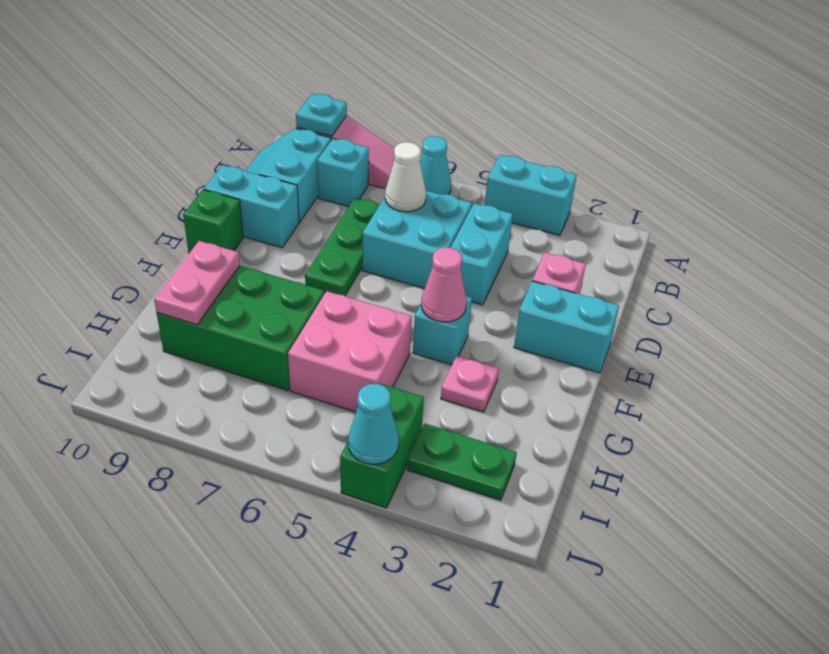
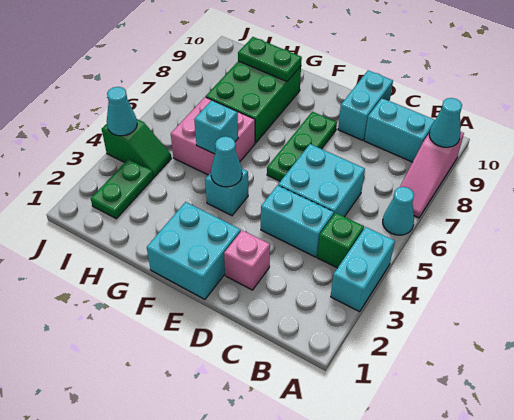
cyan 1x1 plate [296,94,347,136] -> cyan 1x1 cone [429,98,462,147]
cyan 1x1 brick [317,138,369,207] -> cyan 1x1 brick moved to [194,100,238,154]
white 1x1 cone [385,142,426,212] -> none
green 1x3 plate [305,198,380,296] -> green 1x3 plate turned to [267,112,337,181]
cyan 1x2 brick [514,281,619,373] -> cyan 2x2 brick [147,202,241,299]
green 1x1 brick [183,190,243,253] -> green 1x1 brick moved to [317,213,364,268]
pink 1x1 cone [421,247,467,322] -> cyan 1x1 cone [211,136,242,187]
pink 1x1 plate [441,356,499,412] -> none
pink 1x2 plate [154,241,240,325] -> green 1x2 plate [238,37,302,82]
green 1x2 brick [340,383,424,508] -> green 1x2 slope [102,119,171,177]

